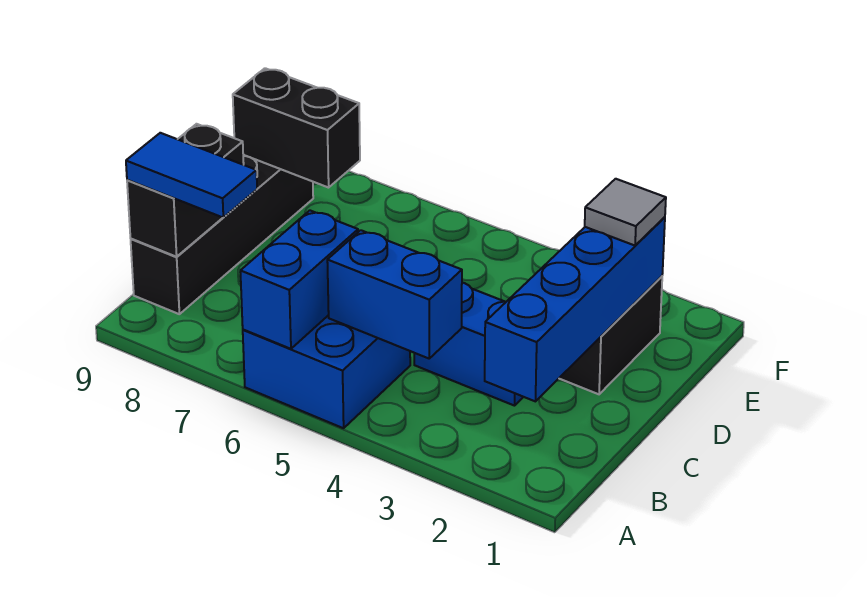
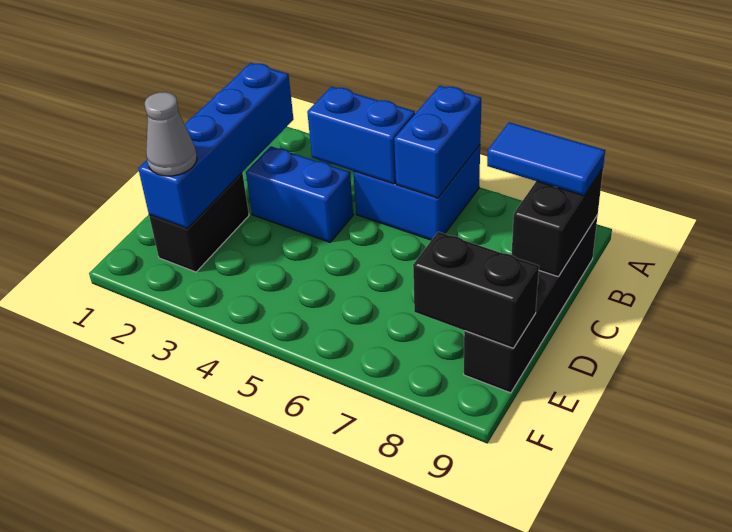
grey 1x1 tile [585,179,666,245] -> grey 1x1 cone [145,92,197,176]

